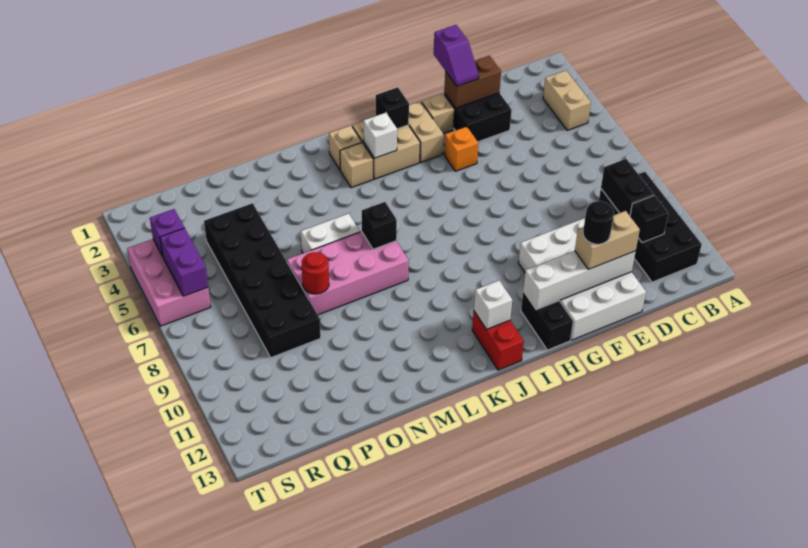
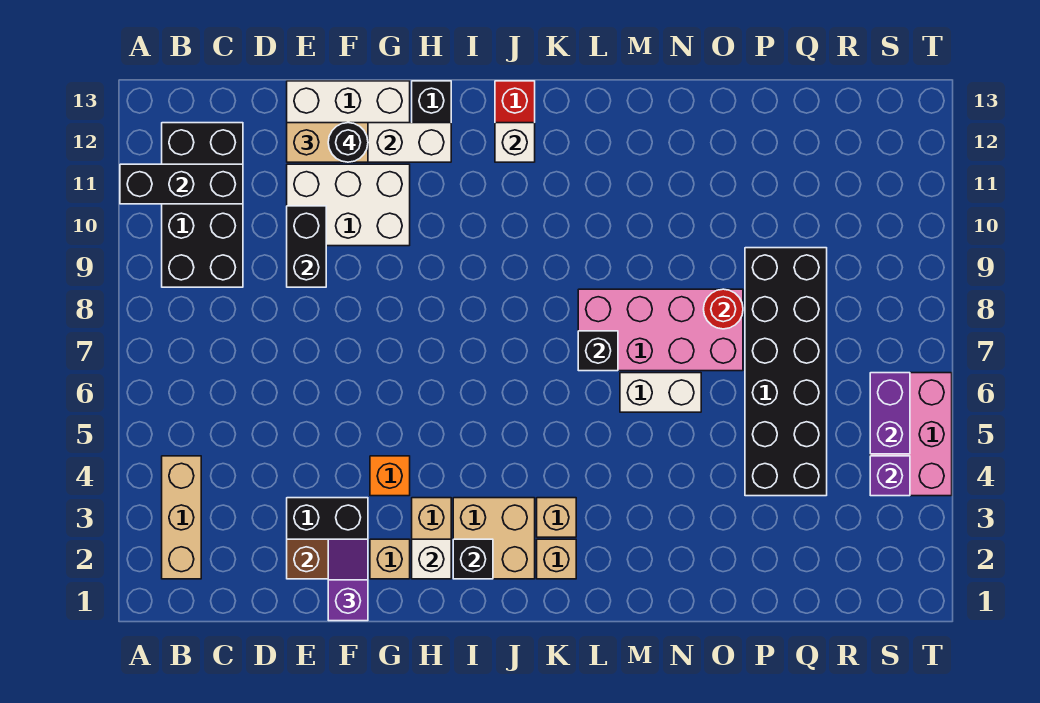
tan 1x2 brick [543,71,591,130] -> tan 1x3 brick [162,456,201,579]
black 1x2 brick [601,159,654,216] -> black 1x2 brick moved to [287,206,326,287]
black 1x1 brick [630,195,668,243] -> black 1x3 brick [120,164,243,204]
white 1x1 brick [363,113,397,158] -> white 1x1 brick moved to [412,539,451,579]

